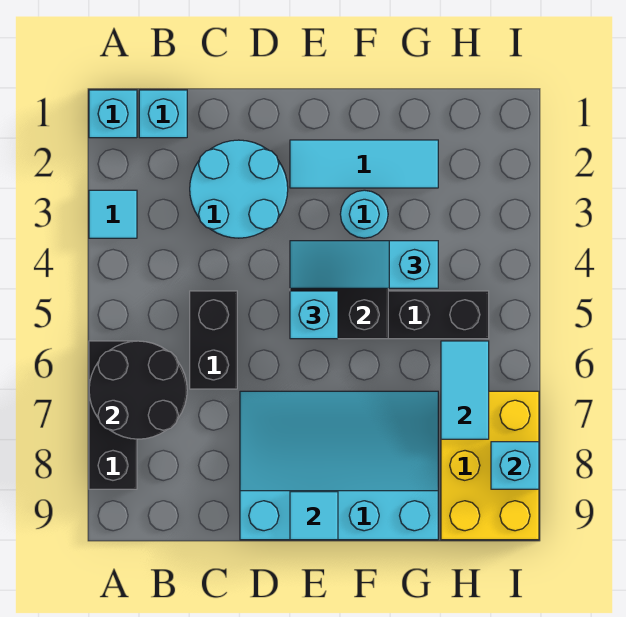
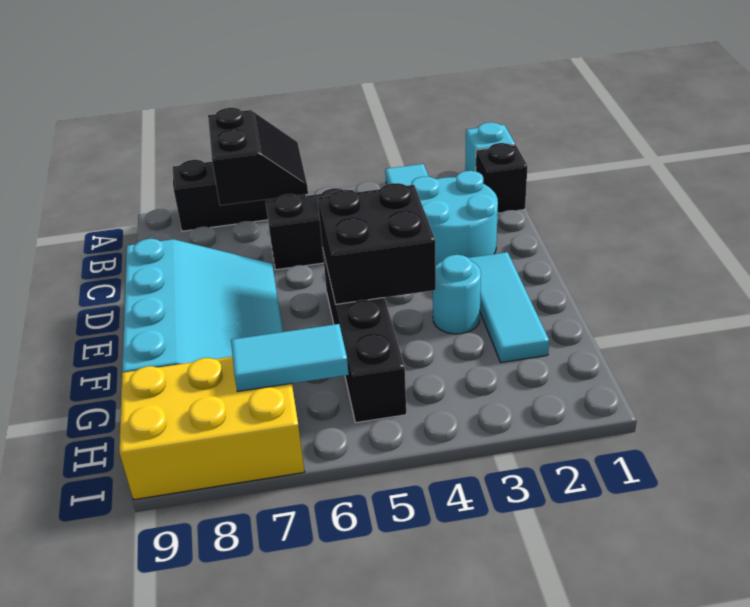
black 2x2 round brick [89,341,187,439] -> black 2x2 slope [208,108,308,205]
cyan 1x1 brick [139,90,187,138] -> black 1x1 brick [476,143,528,213]
cyan 1x3 slope [290,241,438,288] -> none
cyan 1x1 brick [290,291,338,339] -> none
cyan 1x1 tile [290,492,338,540] -> none
cyan 1x1 brick [491,442,539,489] -> none

